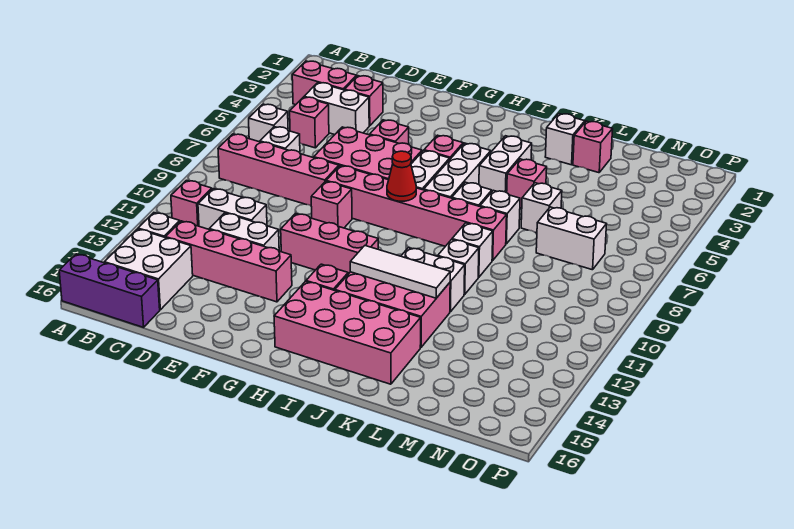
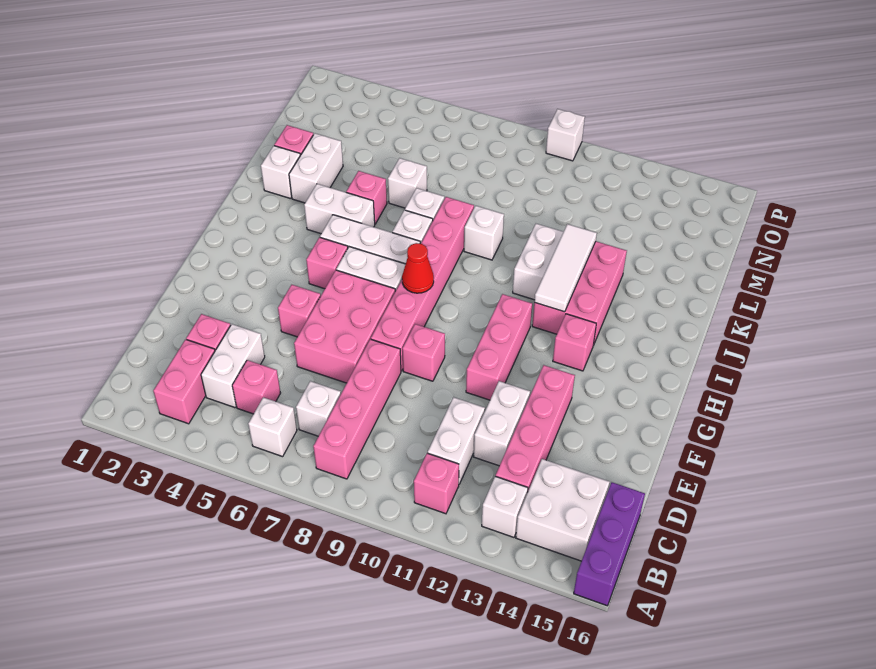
pink 2x4 brick [274,282,421,384] -> none
white 1x1 brick [438,240,479,294] -> white 1x1 brick moved to [546,109,585,161]
white 1x2 brick [536,207,607,270] -> white 1x2 brick moved to [289,133,343,203]

